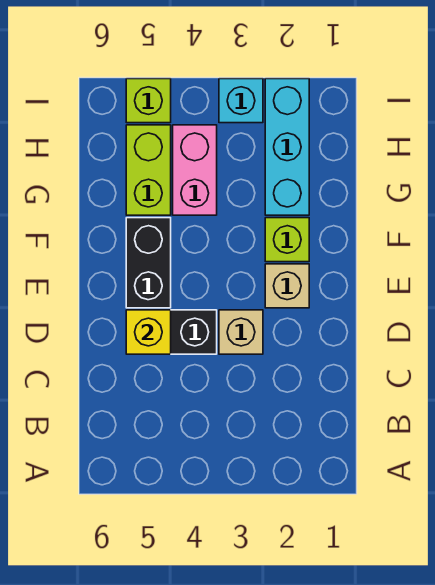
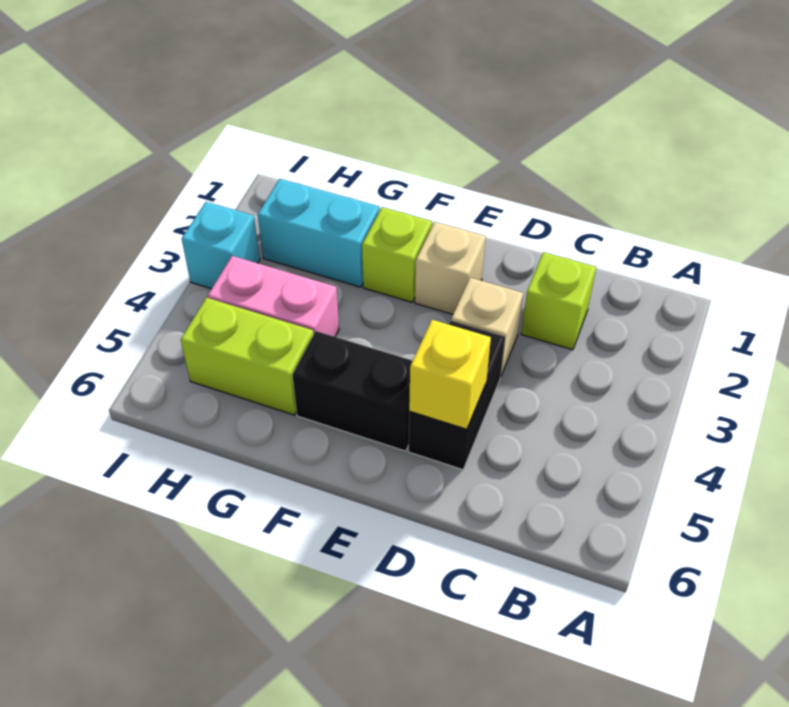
cyan 1x3 brick [265,79,309,215] -> cyan 1x2 brick [258,179,379,287]
lime 1x1 brick [126,79,171,123] -> lime 1x1 brick moved to [521,252,596,350]

